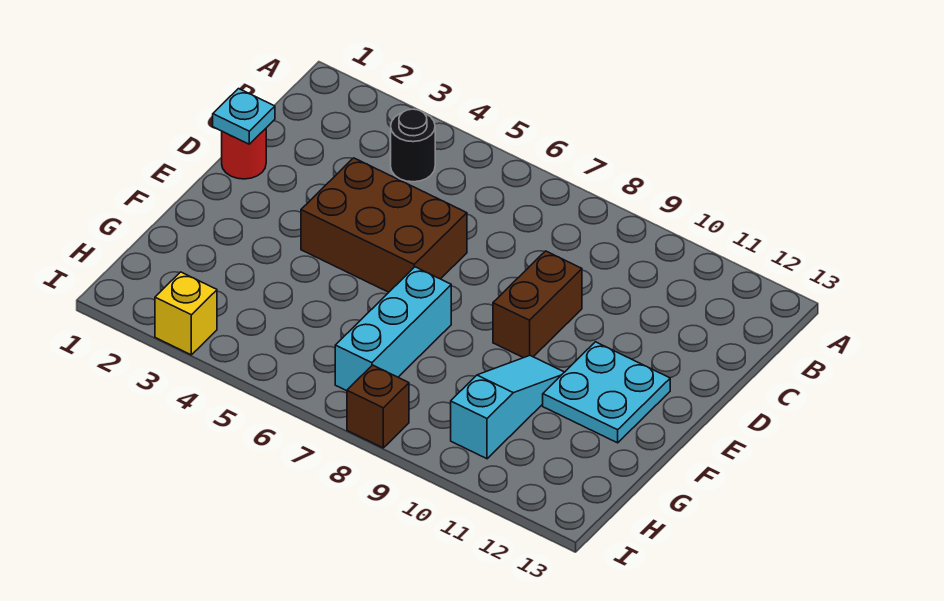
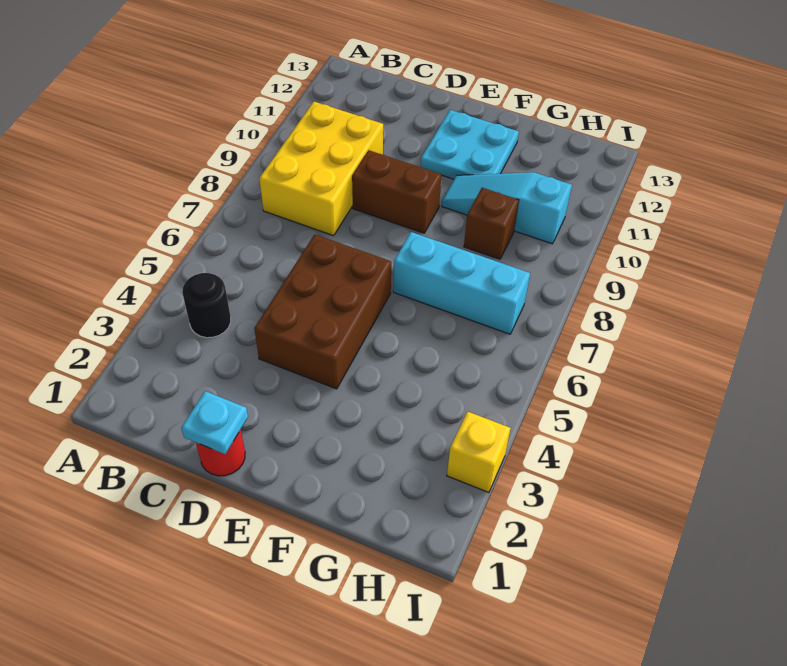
none -> yellow 2x3 brick [259,102,383,236]
brown 1x1 brick [347,365,409,448] -> brown 1x1 brick moved to [464,188,519,259]

